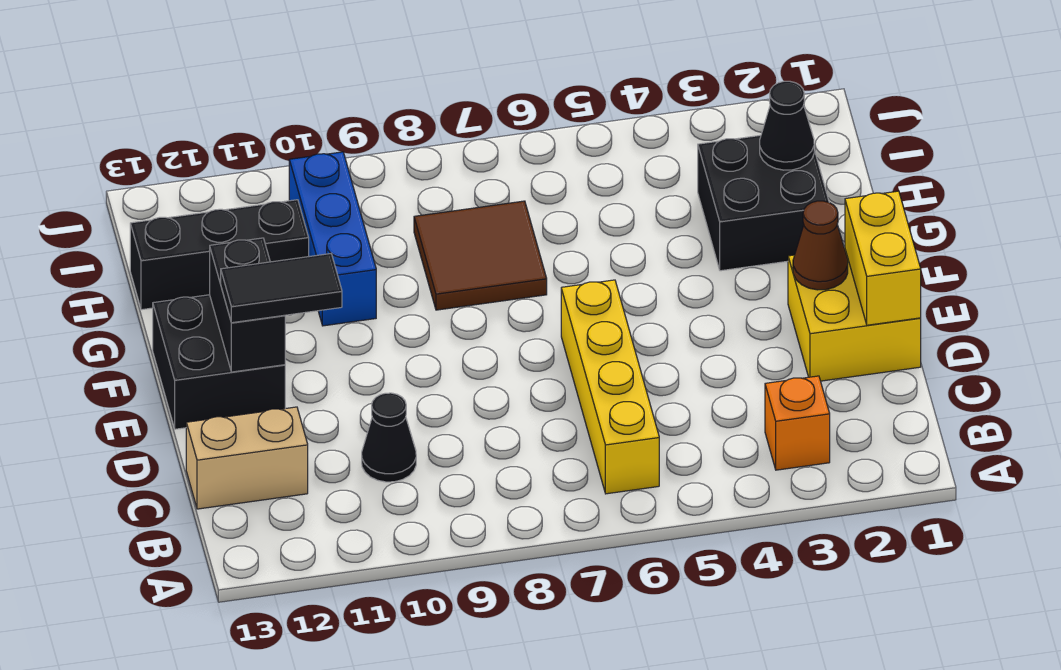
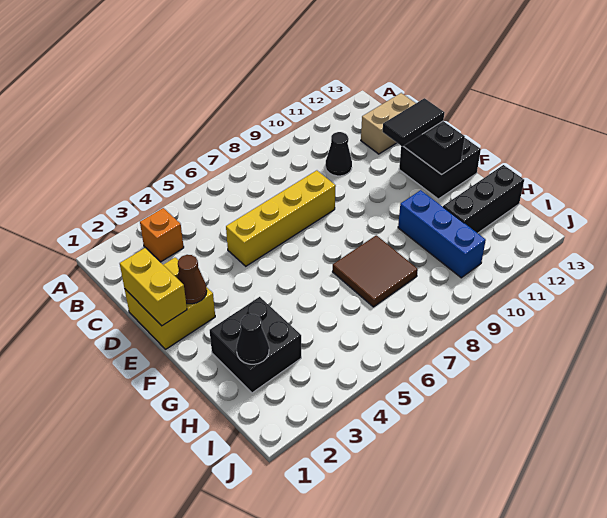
yellow 1x4 brick [561,280,659,494] -> yellow 1x4 brick turned to [226,170,336,266]

